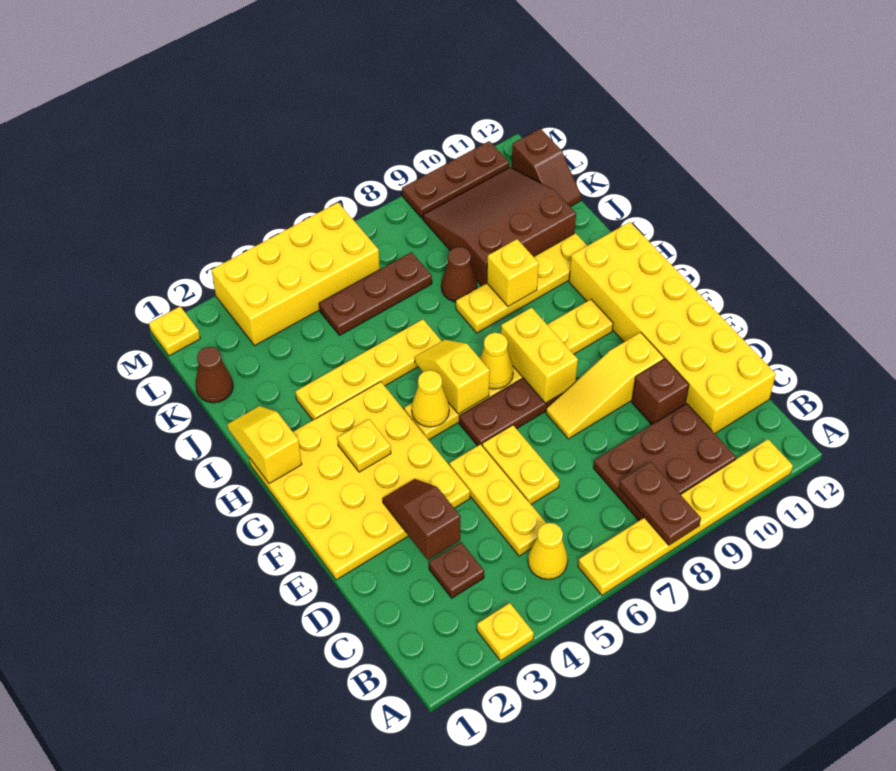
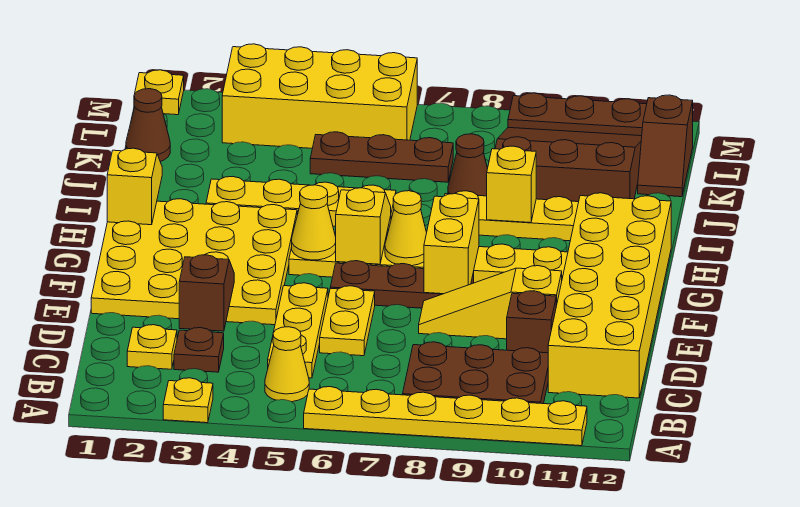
brown 1x2 plate [619,461,701,545] -> none
yellow 1x1 plate [337,419,391,472] -> yellow 1x1 plate moved to [127,325,177,369]

